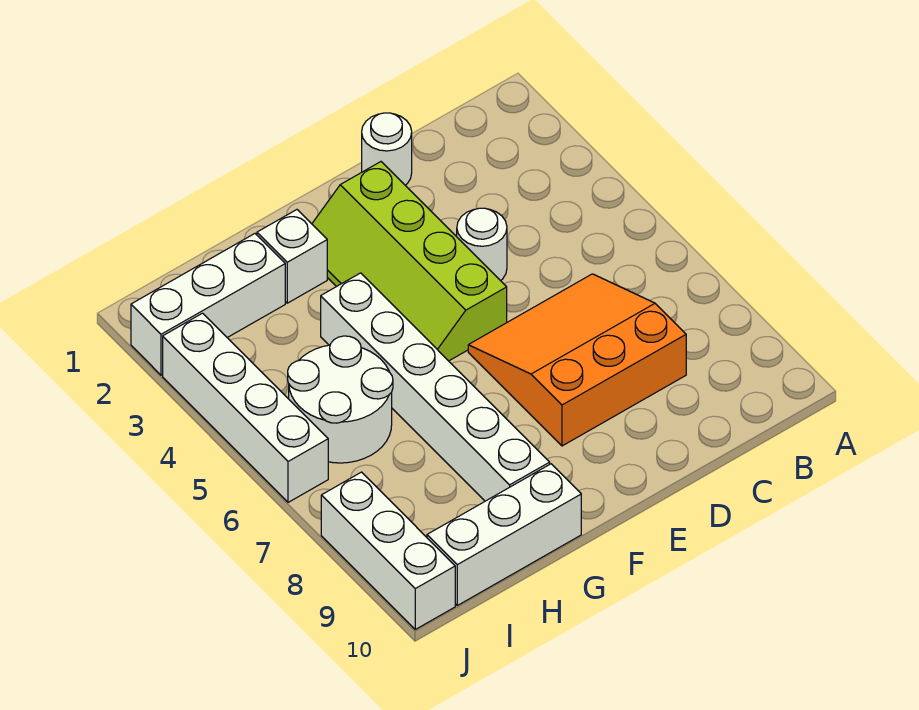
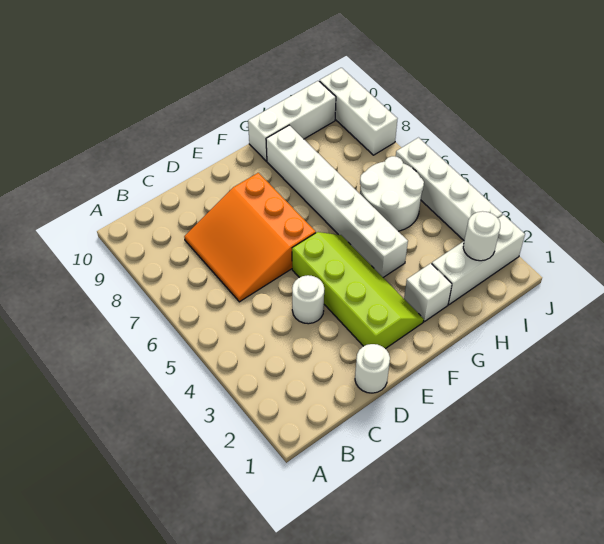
orange 3x3 slope [468,274,686,446] -> orange 3x3 slope turned to [184,173,316,302]
none -> white 1x1 round brick [463,211,500,261]

